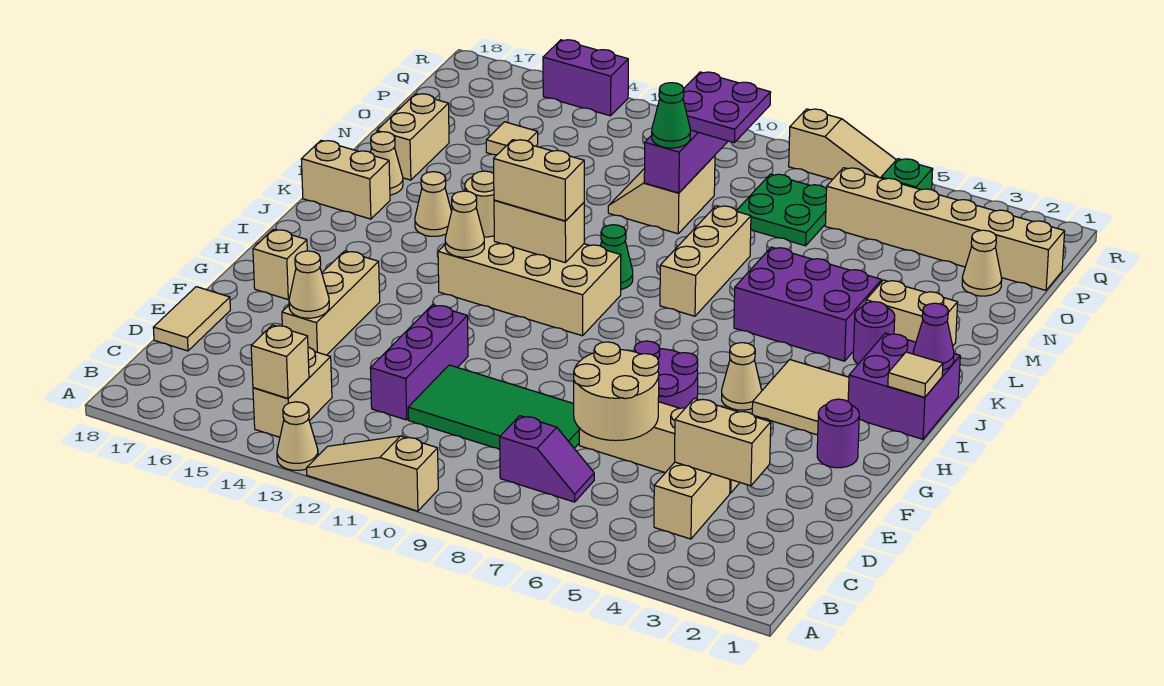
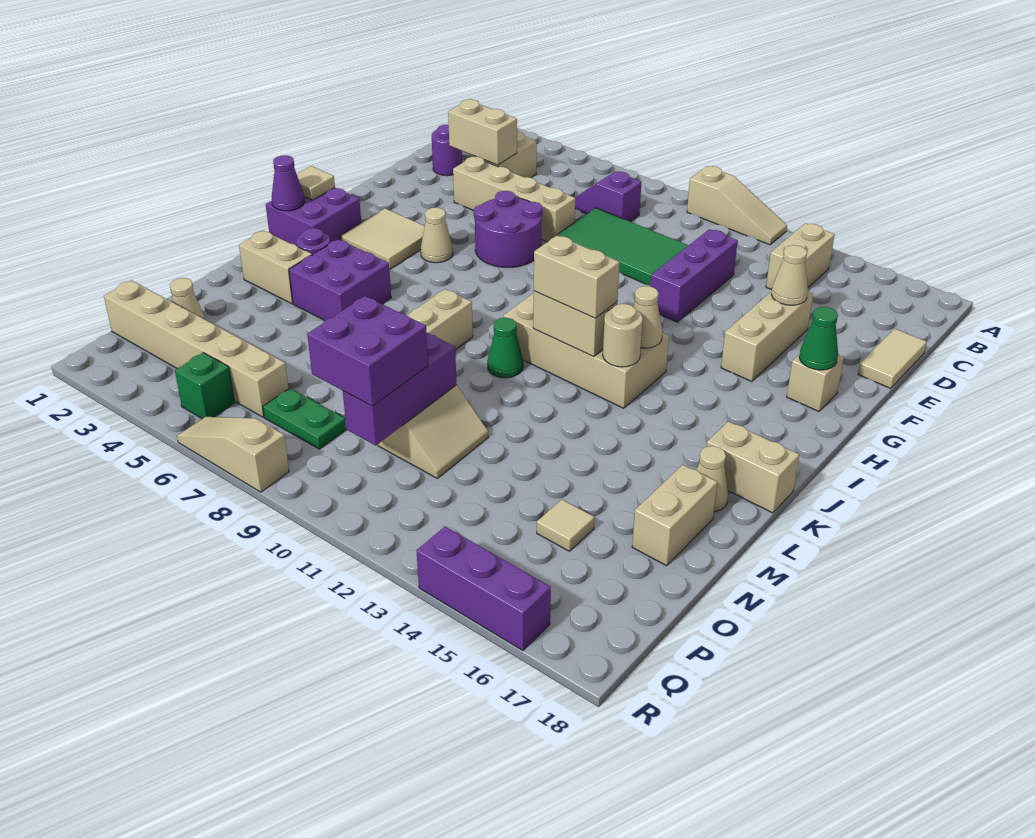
tan 1x1 cone [277,402,318,470] -> none
tan 1x1 brick [251,325,309,398] -> none
tan 2x2 round brick [574,342,659,441] -> none
purple 1x1 round brick [817,399,859,468] -> purple 1x1 round brick moved to [432,125,462,176]
purple 2x3 brick [734,247,882,361] -> purple 2x2 brick [289,239,391,321]
tan 1x1 cone [415,172,452,236] -> none
green 1x1 cone [652,83,690,148] -> green 1x1 cone moved to [799,307,838,370]
green 2x2 plate [736,174,827,246] -> green 1x2 plate [263,388,346,449]
purple 2x2 plate [683,72,771,143] -> purple 2x2 brick [307,296,428,406]
purple 1x2 brick [543,40,628,116] -> purple 1x3 brick [417,527,551,651]

